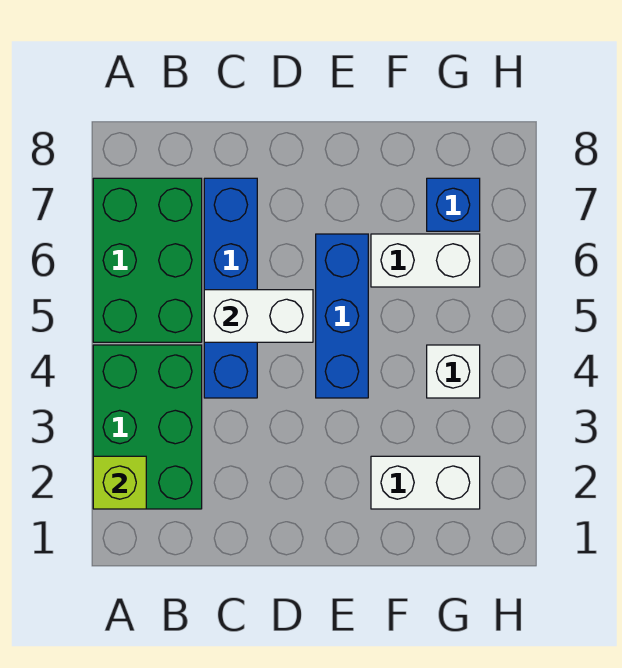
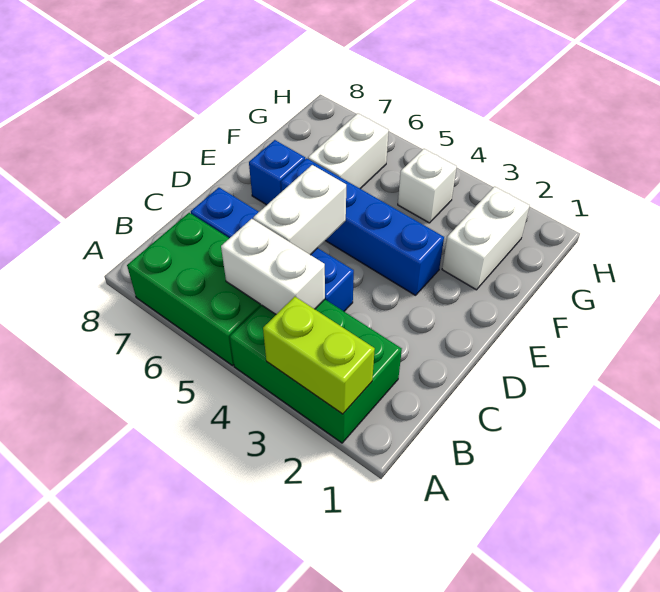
lime 1x1 brick [93,456,146,509] -> lime 1x2 brick [263,297,375,414]
none -> white 1x2 brick [221,219,325,314]
blue 1x3 brick [316,234,368,398] -> blue 1x4 brick [281,158,444,295]
blue 1x1 brick [427,178,480,231] -> blue 1x1 brick moved to [249,140,305,205]

